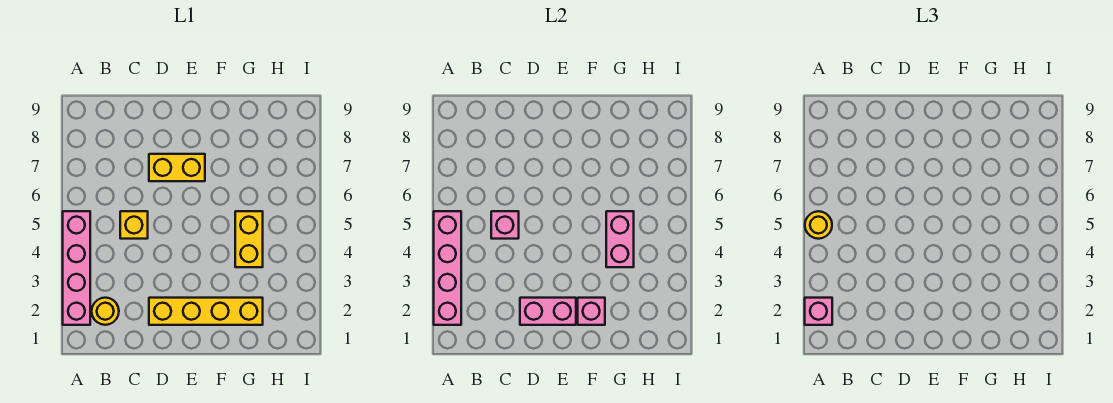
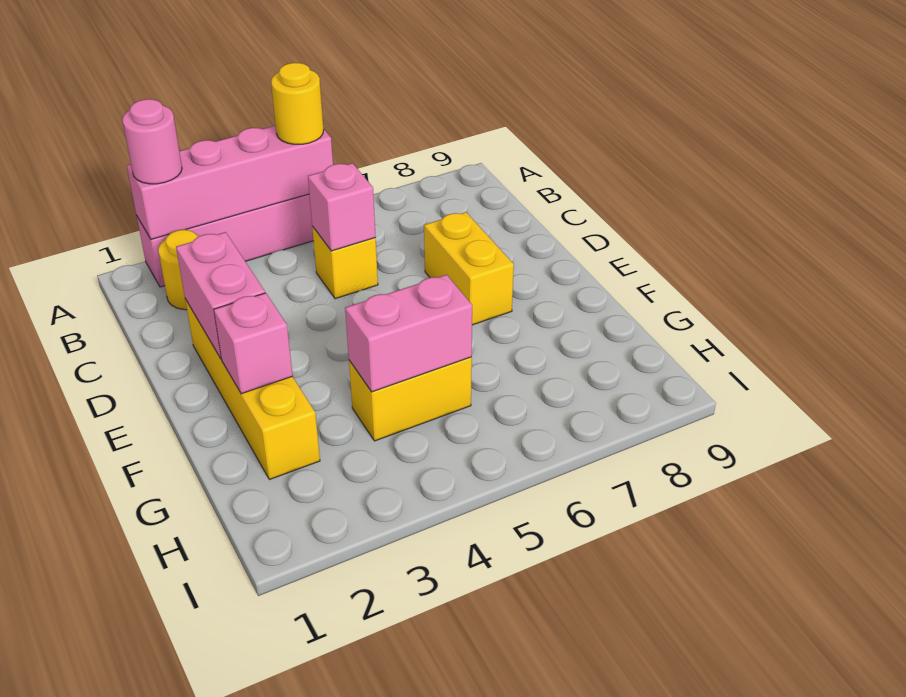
pink 1x1 brick [805,298,832,325] -> pink 1x1 round brick [122,99,182,184]

